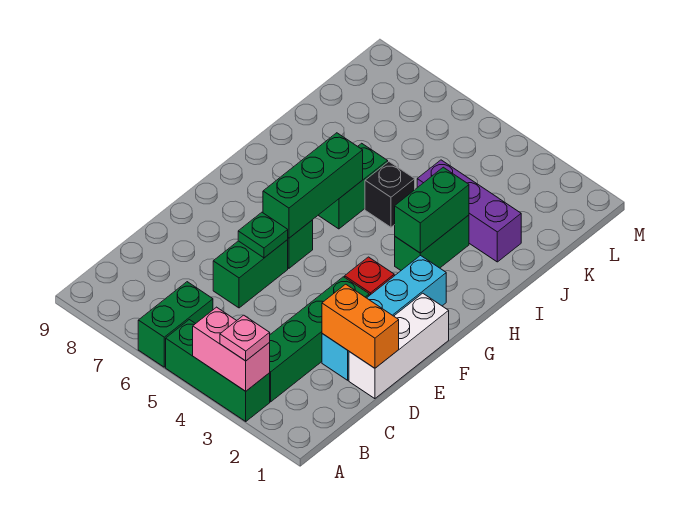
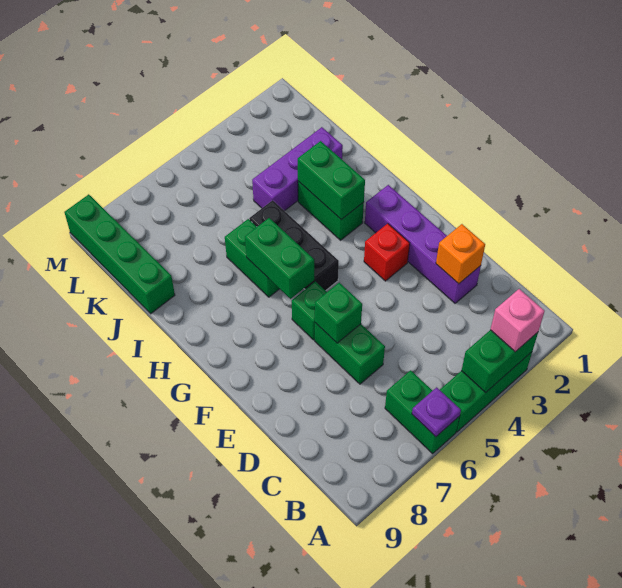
pink 1x2 brick [193,307,270,391] -> green 1x2 brick [461,330,538,393]
pink 1x1 plate [220,315,270,361] -> pink 1x1 brick [490,289,545,352]
none -> purple 1x1 plate [412,387,461,437]
green 1x4 brick [269,277,369,402] -> green 1x4 brick moved to [64,194,175,314]
white 1x3 brick [349,293,449,399] -> none
orange 1x2 brick [322,284,399,368] -> orange 1x1 brick [436,224,485,284]
cyan 1x4 brick [322,255,446,380] -> purple 1x4 brick [365,185,481,303]
green 1x1 plate [238,212,288,258] -> green 1x1 brick [315,283,362,343]
green 1x3 brick [263,133,363,238] -> green 1x2 brick [245,218,314,299]
black 1x1 brick [365,162,415,227] -> black 1x3 brick [249,200,339,291]

